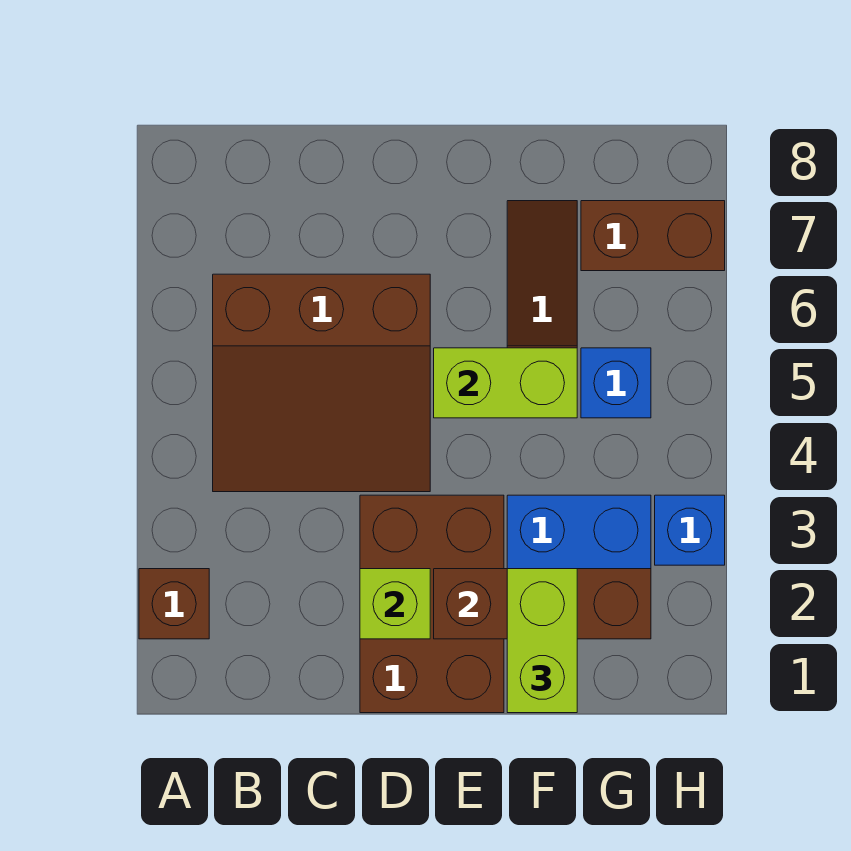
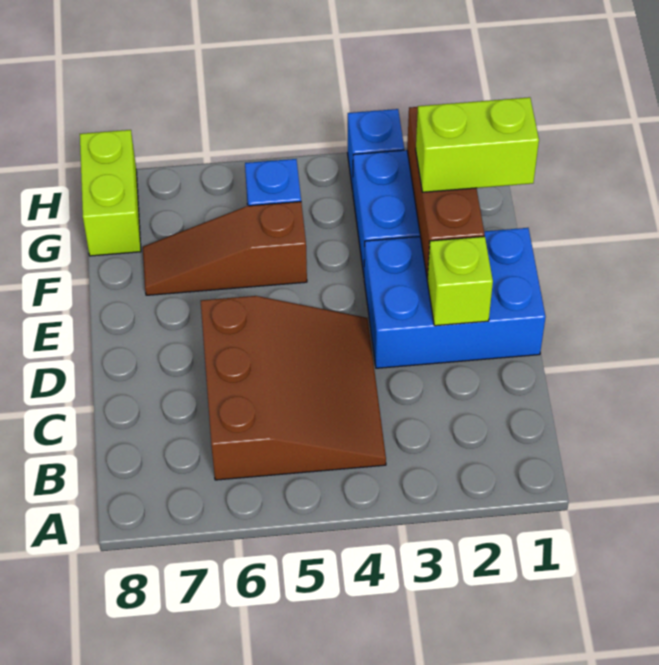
brown 1x1 brick [139,569,209,639] -> none
brown 2x3 brick [360,495,504,713] -> blue 2x3 brick [364,228,546,368]
lime 1x2 brick [434,348,577,418] -> lime 1x2 brick moved to [80,130,141,256]
brown 1x2 brick [581,201,725,271] -> none

